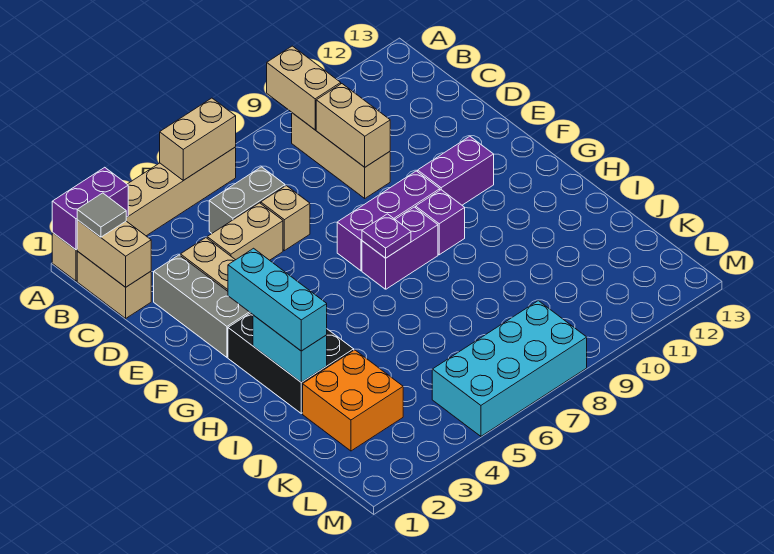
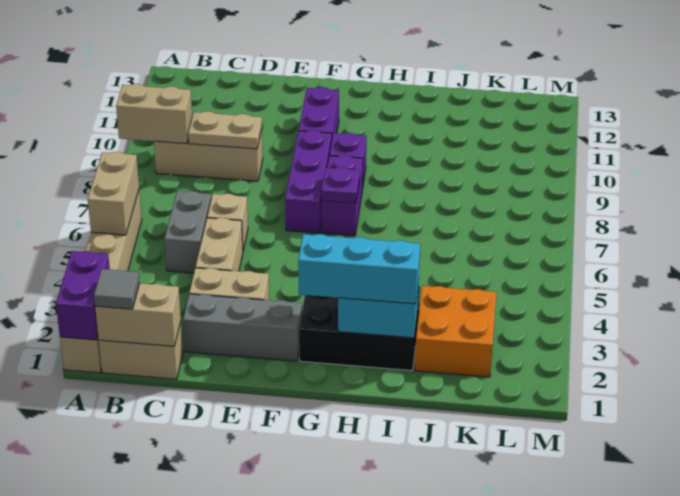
tan 1x2 brick [316,84,390,167] -> tan 1x2 plate [188,111,262,149]
cyan 2x4 brick [432,301,587,436] -> none

